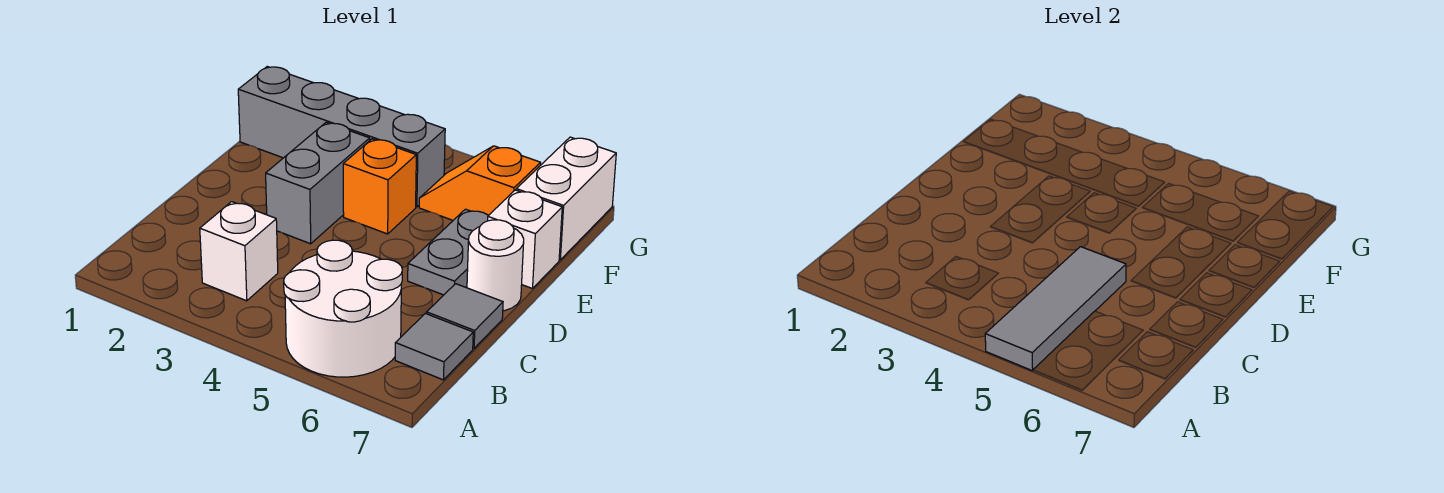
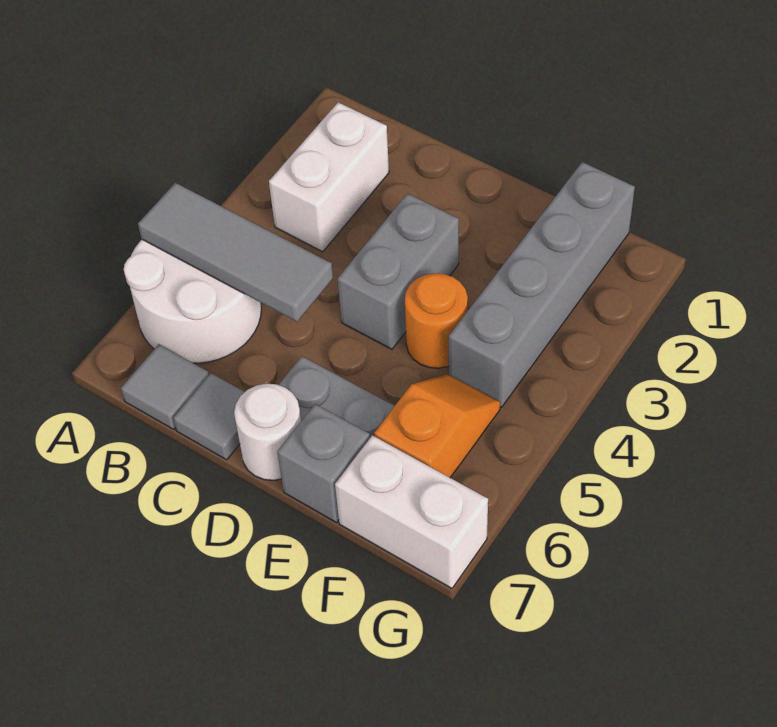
white 1x1 brick [200,202,278,301] -> white 1x2 brick [269,102,389,252]
grey 1x2 brick [266,122,370,244] -> grey 1x2 brick turned to [338,194,459,349]
orange 1x1 brick [343,139,416,234] -> orange 1x1 round brick [405,273,468,368]
white 1x1 brick [488,190,562,289] -> grey 1x1 brick [277,404,370,523]

